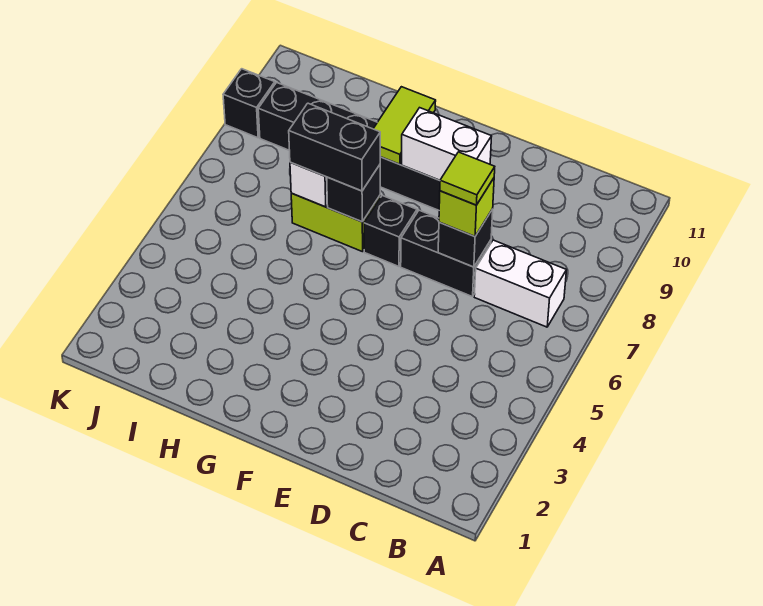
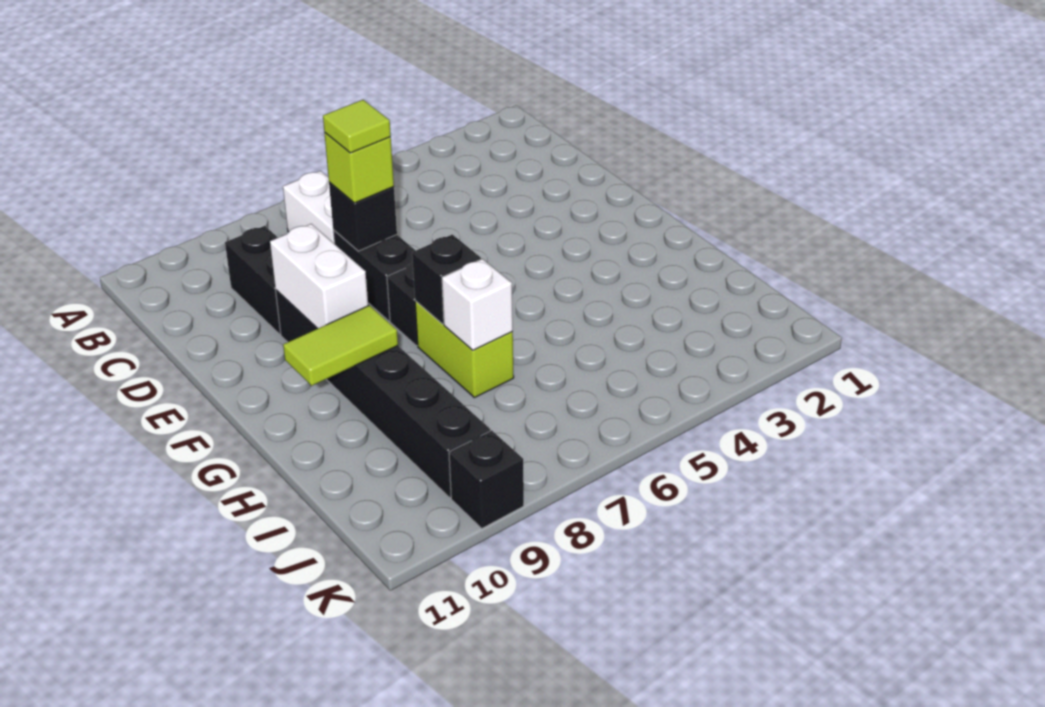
black 1x2 brick [289,103,380,191] -> black 1x2 brick moved to [225,226,281,334]

